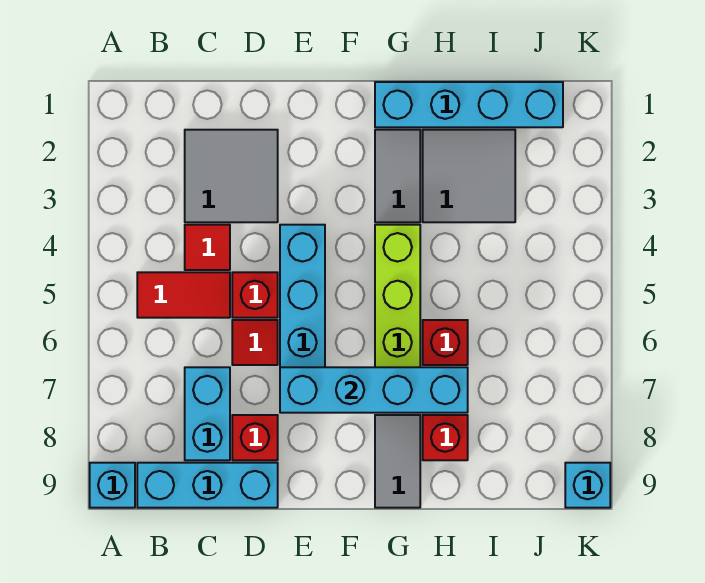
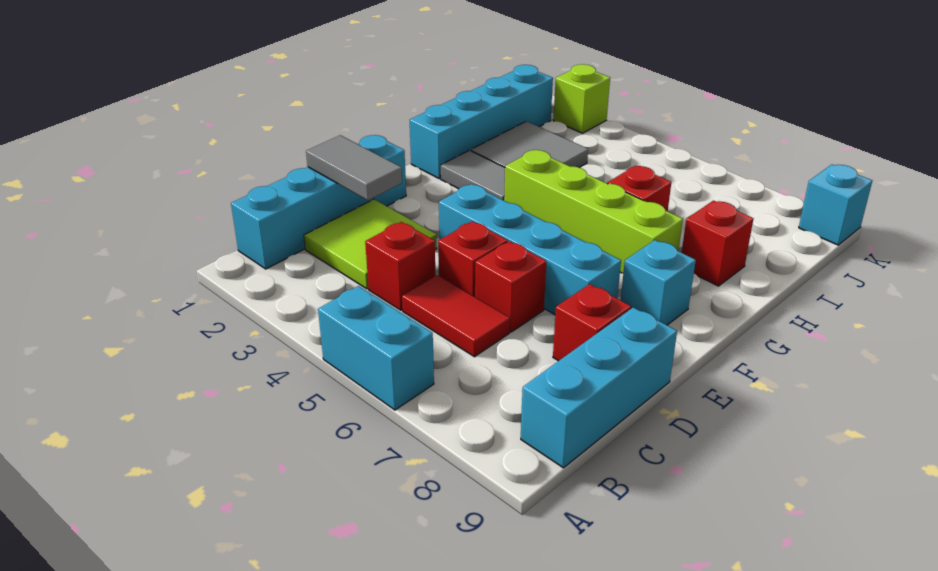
cyan 1x1 brick [90,463,135,508] -> cyan 1x1 brick moved to [621,240,696,325]
red 1x2 tile [137,272,230,318] -> red 1x2 tile turned to [402,275,510,357]
grey 2x2 tile [185,130,278,222] -> lime 2x2 tile [304,199,437,289]
red 1x1 tile [185,225,230,270] -> red 1x1 brick [365,222,435,310]
cyan 1x2 brick [185,367,230,460] -> cyan 1x2 brick moved to [318,286,434,410]
red 1x1 tile [232,320,278,365] -> red 1x1 brick [475,241,546,332]
cyan 1x4 brick [280,367,468,413] -> cyan 1x4 brick moved to [231,135,406,269]
grey 1x2 tile [375,415,420,508] -> grey 1x2 tile moved to [306,135,402,200]
none -> lime 1x1 brick [553,64,610,133]

